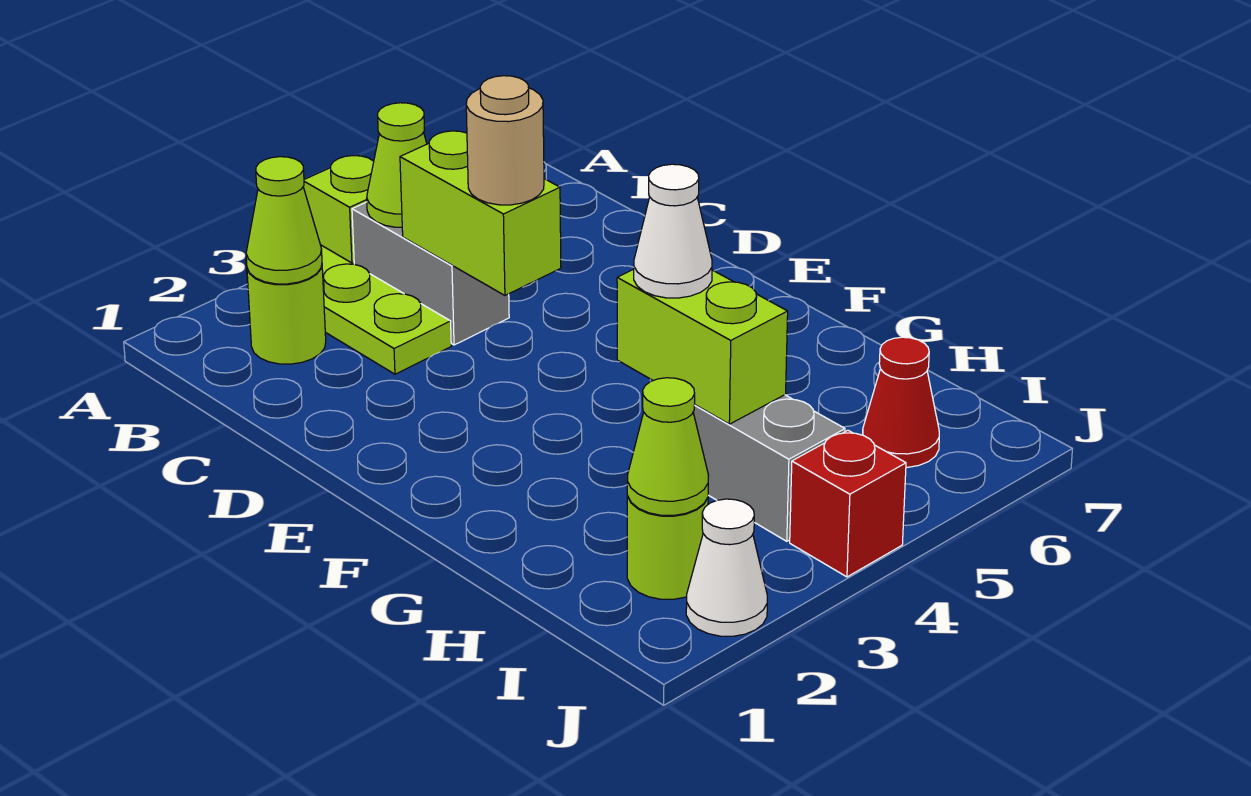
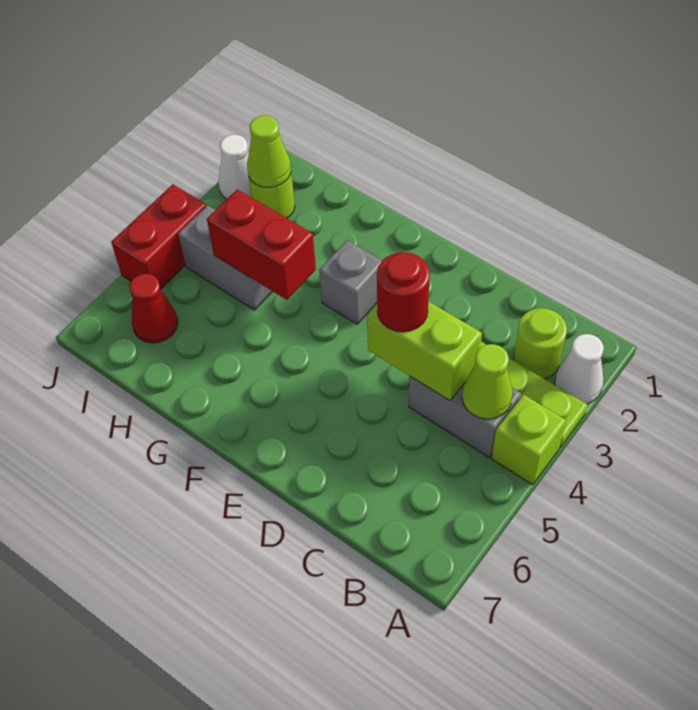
lime 1x1 cone [246,157,322,284] -> none
tan 1x1 round brick [466,76,544,205] -> red 1x1 round brick [377,252,430,332]
none -> grey 1x1 brick [319,240,382,324]
lime 1x2 brick [617,269,788,424] -> red 1x2 brick [207,189,316,300]
white 1x1 cone [634,164,712,298] -> white 1x1 cone moved to [555,334,604,404]
red 1x1 brick [790,430,906,577] -> red 1x2 brick [111,184,206,289]

